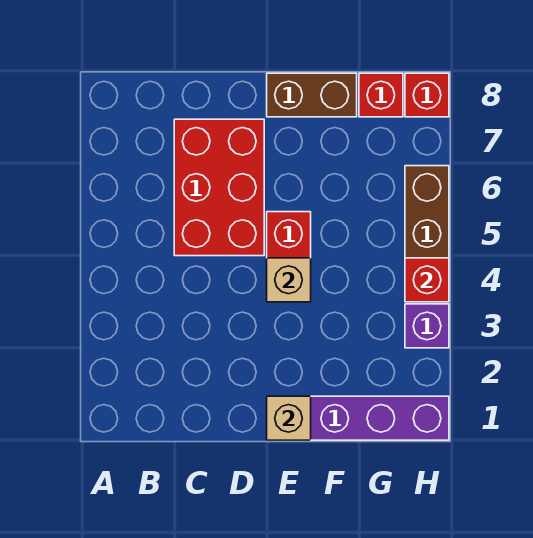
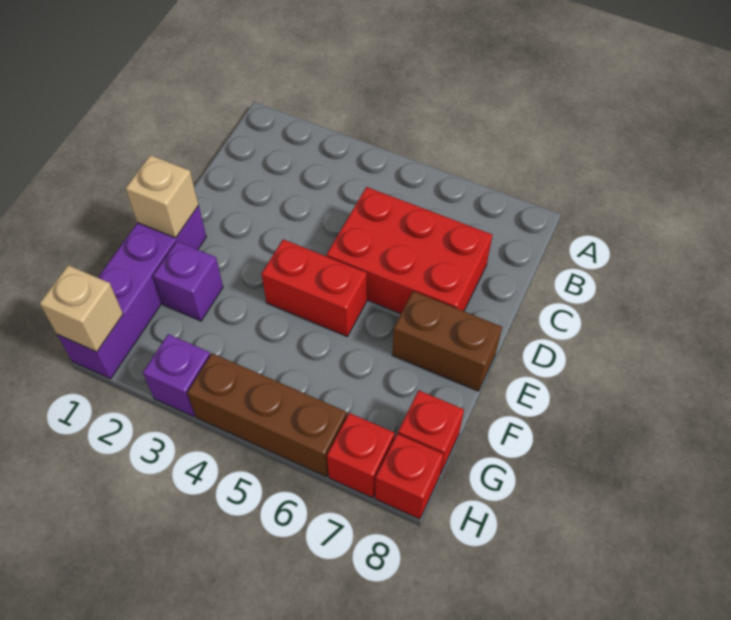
tan 1x1 brick [267,258,311,302] -> tan 1x1 brick moved to [40,265,123,352]
brown 1x2 brick [267,73,357,117] -> brown 1x2 brick turned to [392,291,502,391]
none -> purple 1x1 brick [153,241,223,321]
red 1x1 brick [405,258,449,302] -> red 1x1 brick moved to [327,413,395,498]

